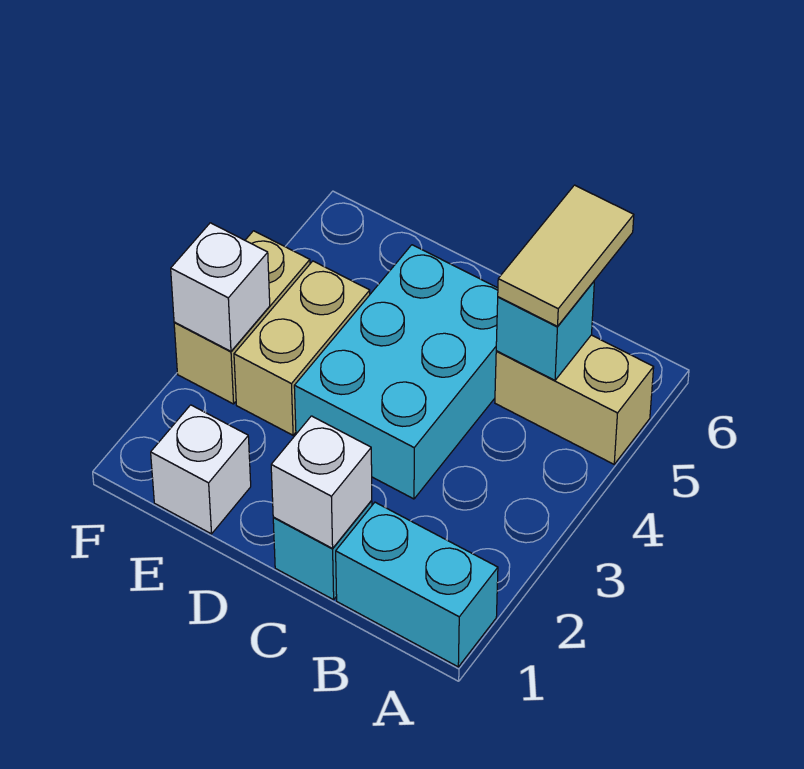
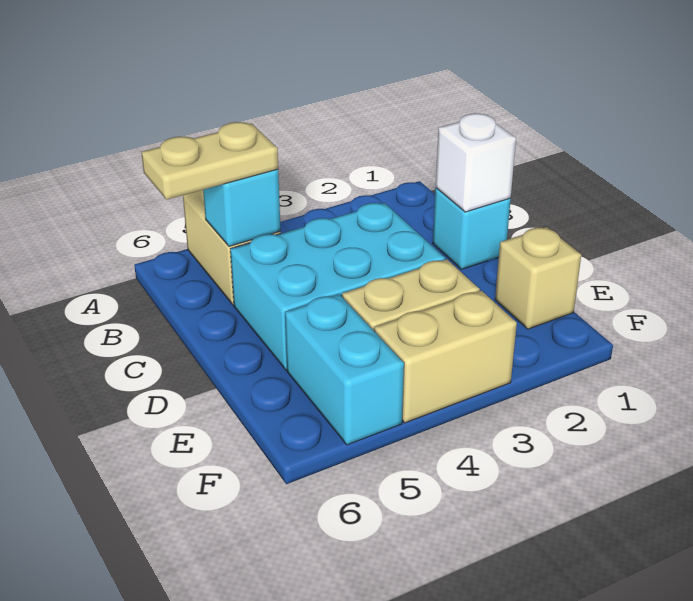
cyan 1x2 brick [336,502,498,667] -> cyan 1x2 brick moved to [285,294,404,445]
tan 1x2 tile [498,185,634,326] -> tan 1x2 plate [142,122,278,200]
white 1x1 brick [151,405,251,534] -> tan 1x1 brick [495,227,581,329]
white 1x1 brick [171,223,270,351] -> none

